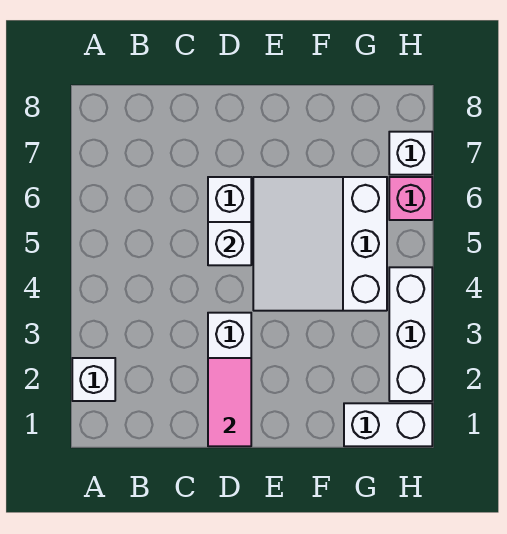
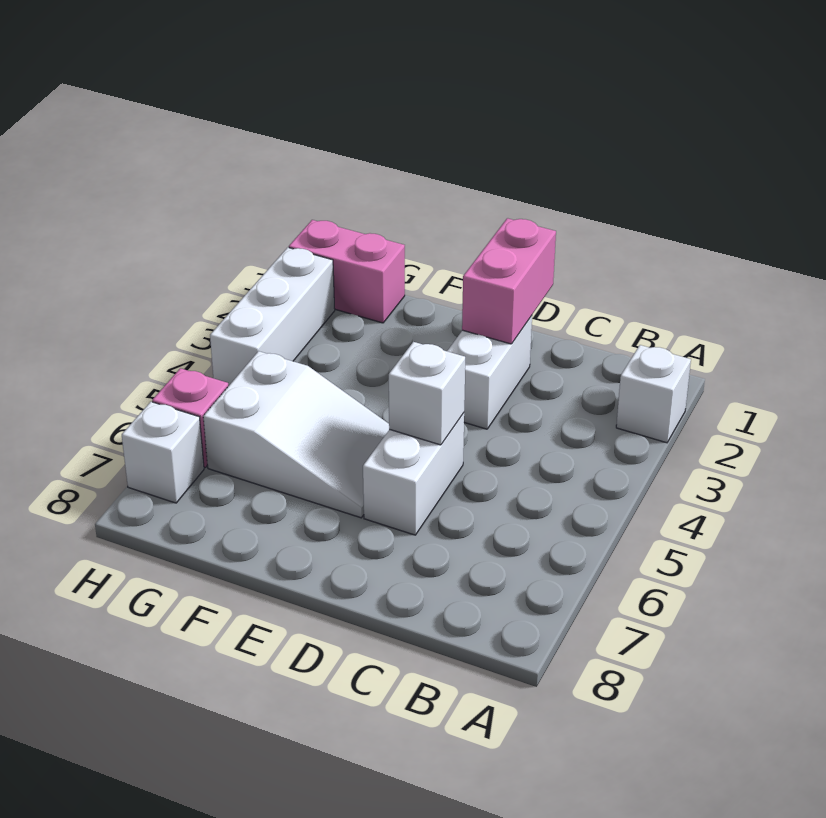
pink 1x2 tile [208,358,251,446] -> pink 1x2 brick [462,218,556,344]
white 3x3 slope [253,177,387,311] -> white 2x3 slope [203,351,389,518]
white 1x2 brick [344,403,432,446] -> pink 1x2 brick [289,220,405,323]

